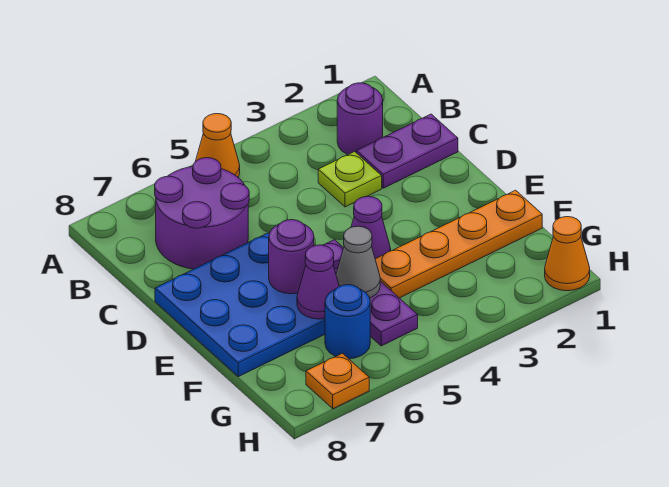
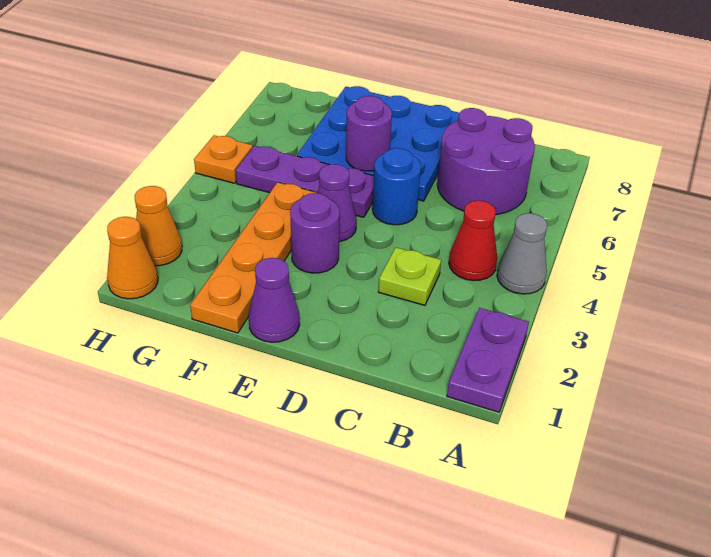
orange 1x1 cone [196,114,240,177] -> orange 1x1 cone moved to [135,186,182,266]
purple 1x1 round brick [337,83,383,154] -> purple 1x1 round brick moved to [290,193,340,273]
none -> red 1x1 cone [449,201,497,281]
purple 1x2 plate [357,114,458,188] -> purple 1x2 plate moved to [447,308,529,412]
grey 1x1 cone [336,226,380,298] -> grey 1x1 cone moved to [497,213,547,294]
purple 1x1 cone [297,245,339,319] -> purple 1x1 cone moved to [249,258,300,342]
blue 1x1 round brick [325,285,370,359] -> blue 1x1 round brick moved to [372,148,421,225]
orange 1x1 plate [306,353,369,409] -> orange 1x1 plate moved to [194,135,253,183]

